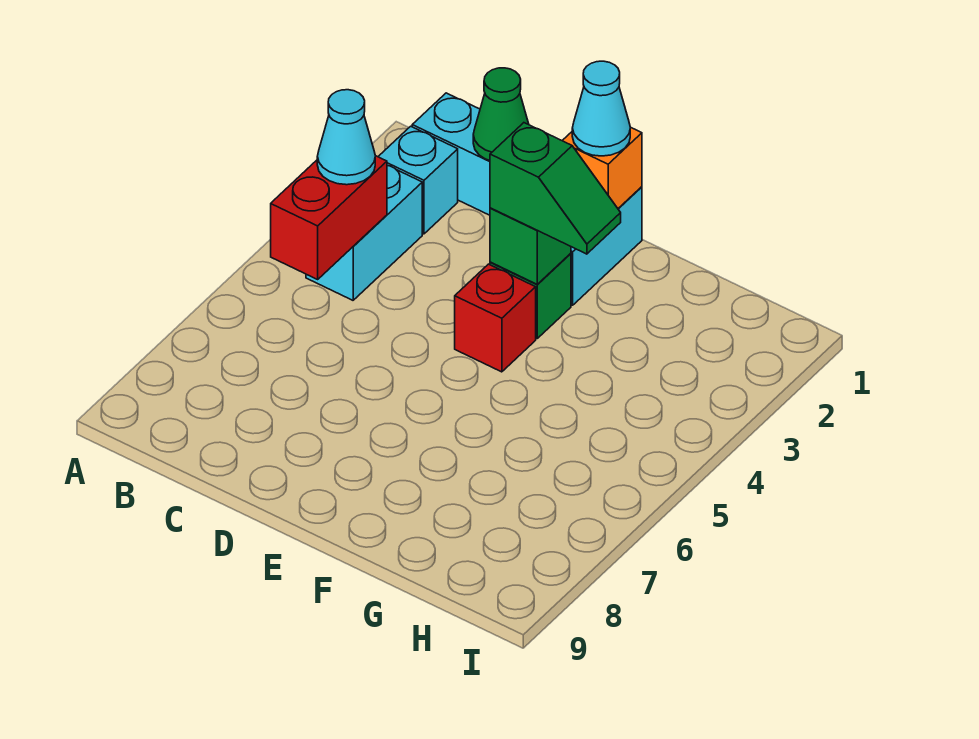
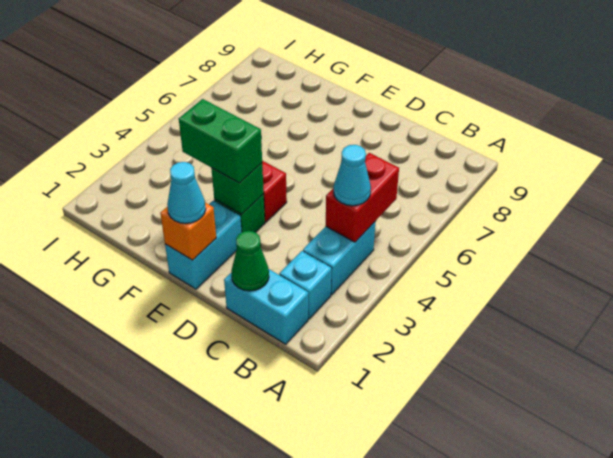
green 1x2 slope [490,123,621,254] -> green 1x2 brick [179,99,262,183]

